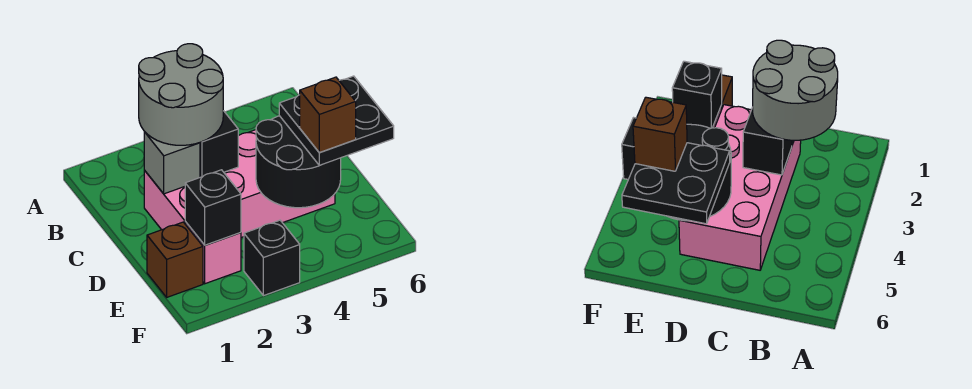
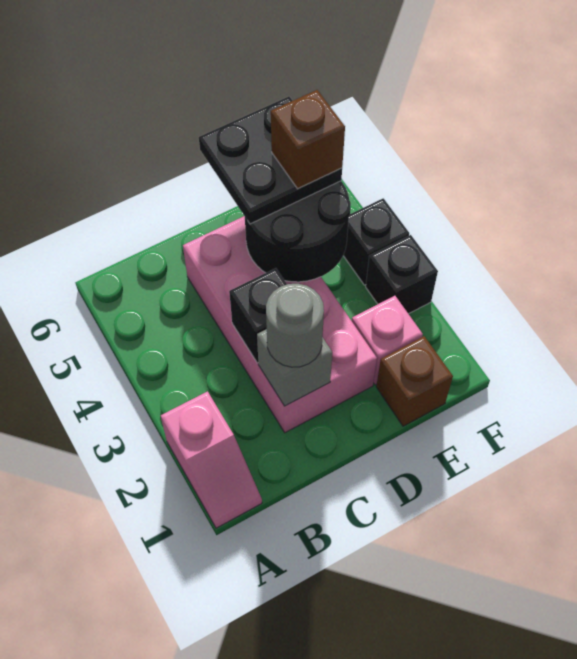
none -> pink 1x2 slope [161,391,262,528]
grey 2x2 round brick [139,44,223,145] -> grey 1x1 round brick [266,284,324,367]
black 1x1 brick [185,170,241,245] -> black 1x1 brick moved to [343,198,409,285]

